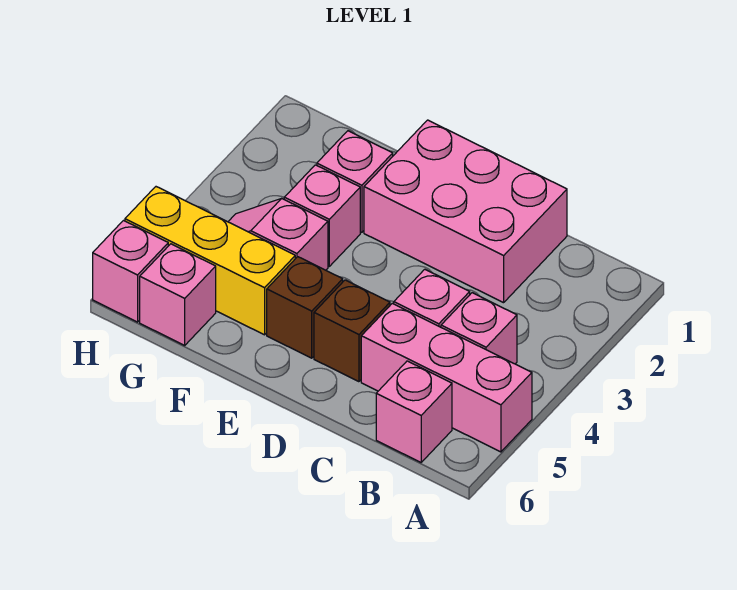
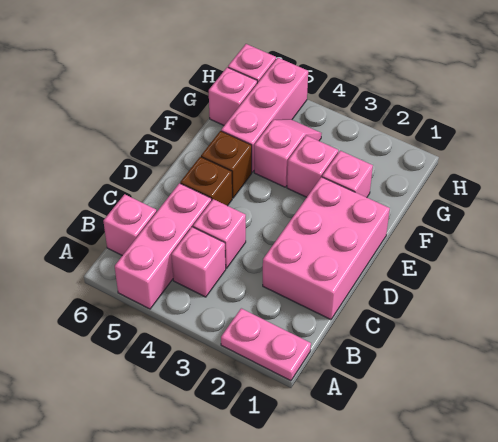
none -> pink 1x2 plate [221,308,311,381]
yellow 1x3 brick [125,187,295,335] -> pink 1x3 brick [221,58,308,172]

